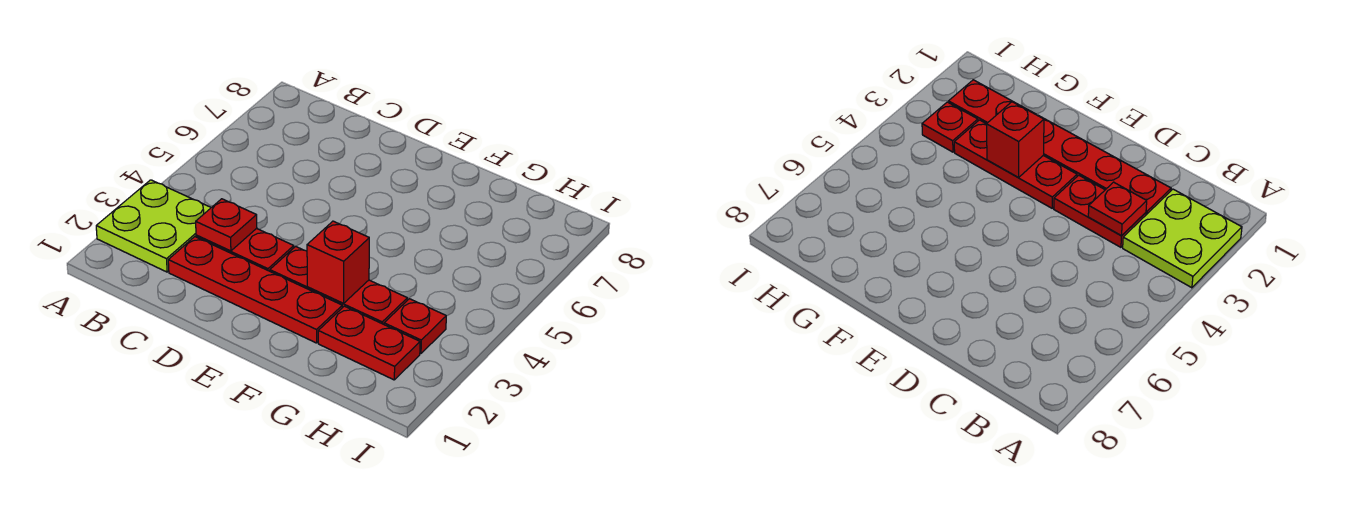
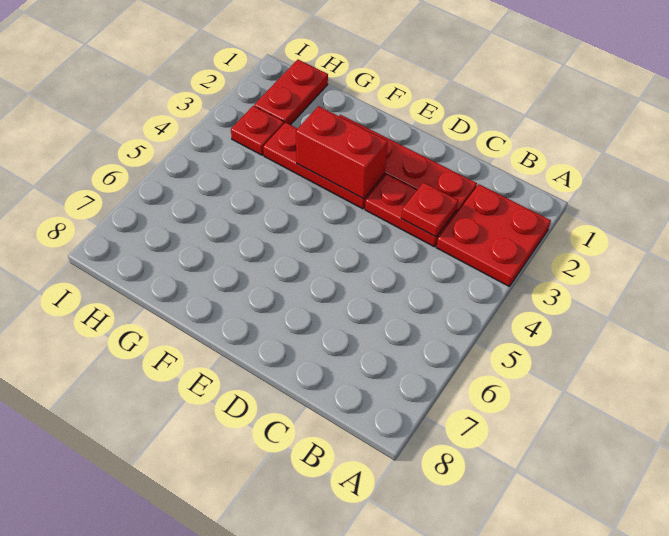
lime 2x2 plate [96,180,211,272] -> red 2x2 plate [436,184,551,287]
red 1x1 brick [307,221,369,303] -> red 1x2 brick [296,106,388,199]
red 1x2 plate [318,306,420,380] -> red 1x2 plate turned to [254,60,328,125]

